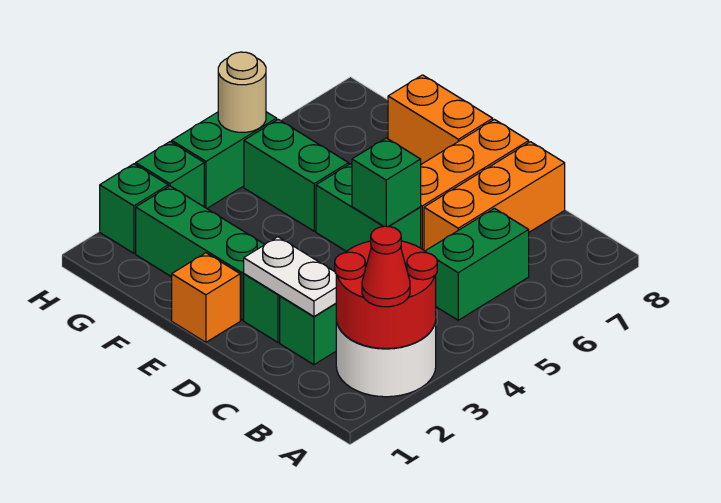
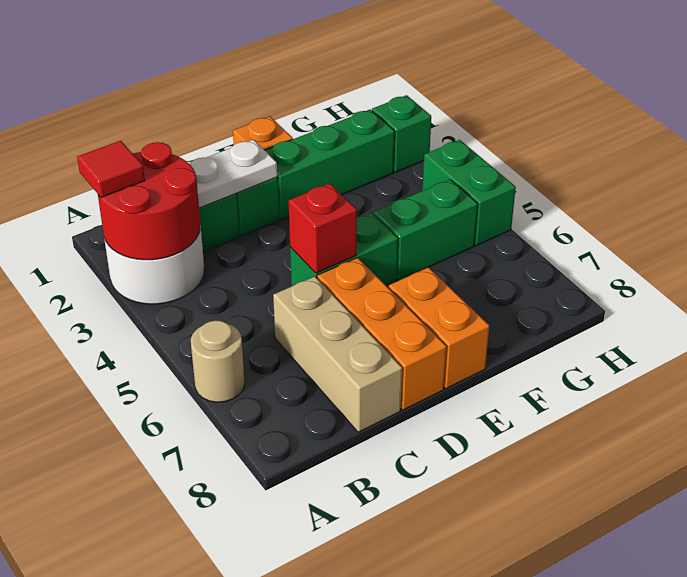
red 1x1 cone [362,226,410,307] -> red 1x1 tile [77,141,145,197]
green 1x2 brick [425,208,529,320] -> none
orange 1x3 brick [424,142,565,251] -> tan 1x3 brick [273,276,402,432]
green 1x1 brick [352,138,421,227] -> red 1x1 brick [289,184,357,273]
orange 1x2 brick [388,75,493,164] -> orange 1x2 brick turned to [389,267,489,389]
green 1x1 brick [136,142,204,207] -> none
tan 1x1 round brick [218,52,266,132] -> tan 1x1 round brick moved to [191,320,245,402]

